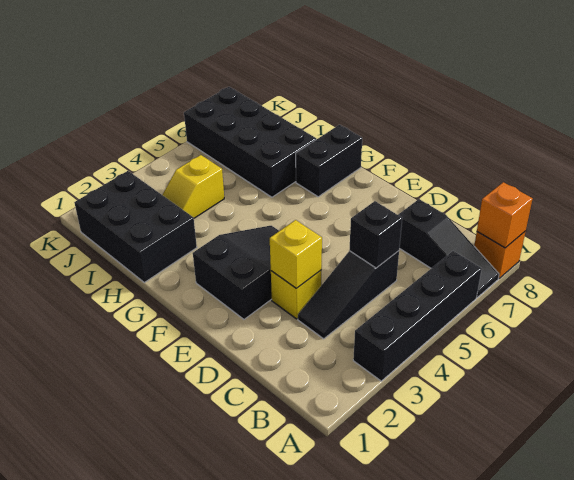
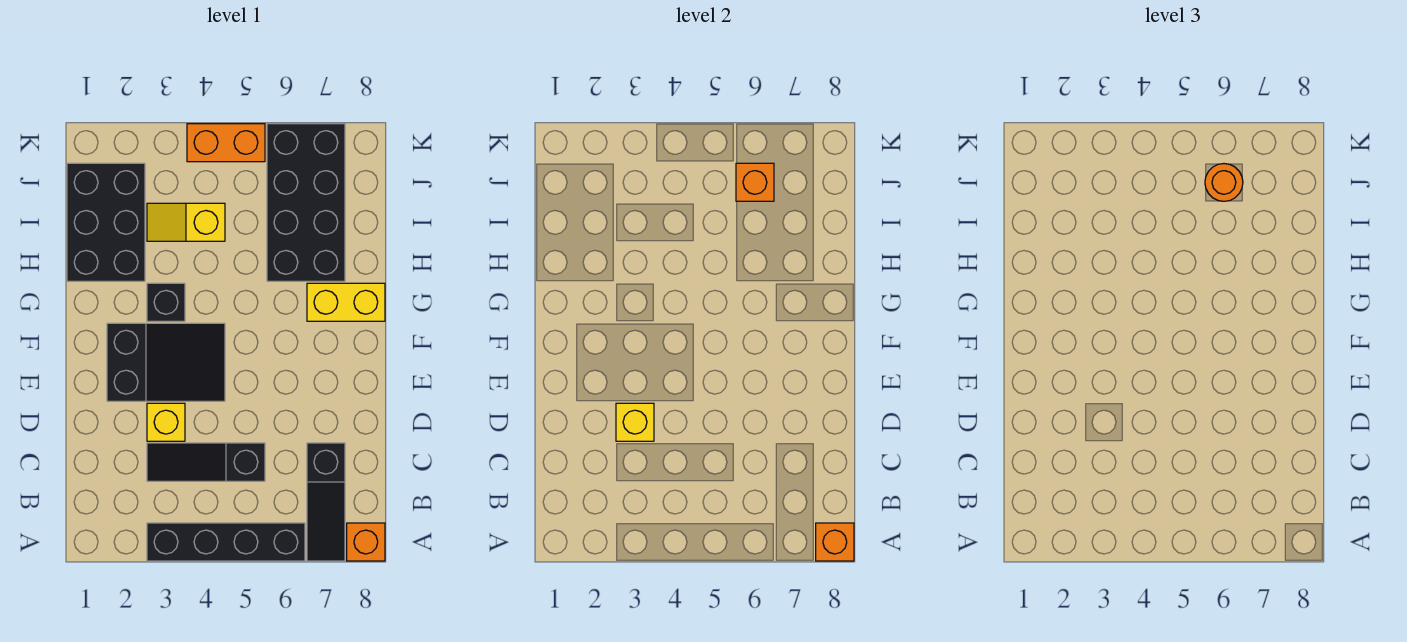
black 1x1 brick [349,201,402,268] -> black 1x1 brick moved to [147,283,185,321]
black 1x2 brick [296,125,362,197] -> yellow 1x2 brick [307,283,385,321]
none -> orange 1x1 brick [736,163,774,201]
none -> orange 1x1 round brick [1205,164,1243,201]
none -> orange 1x2 brick [187,124,265,162]

